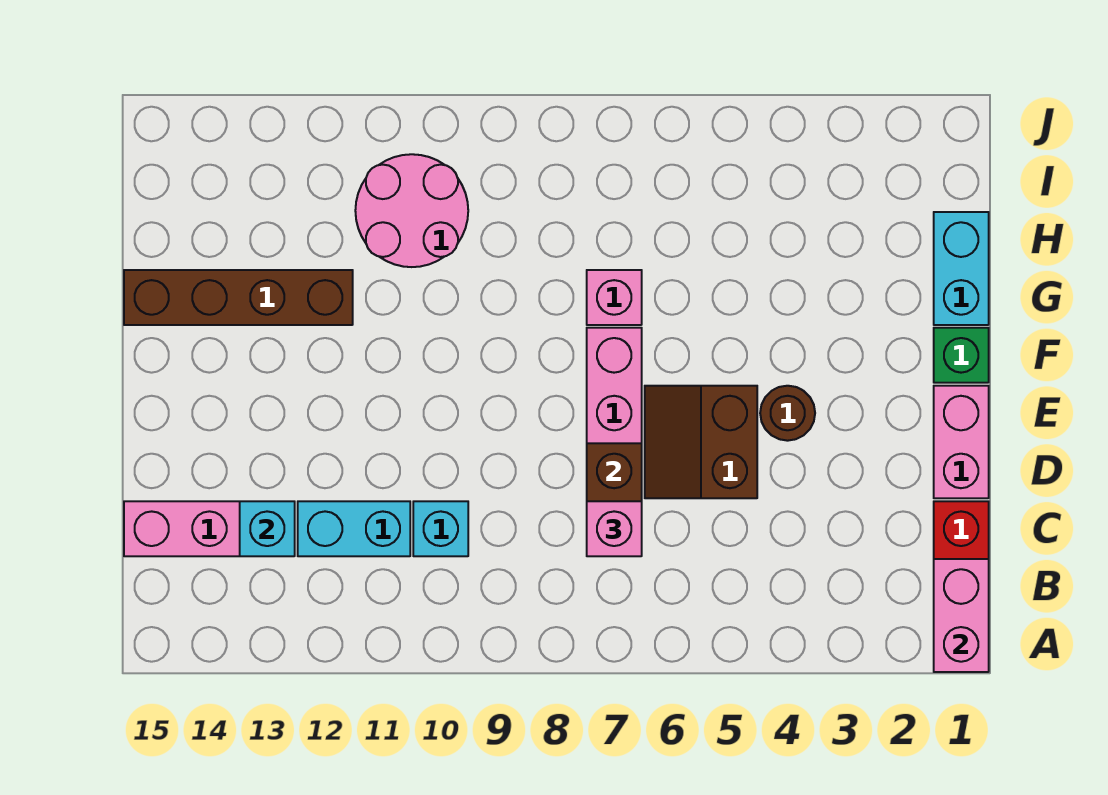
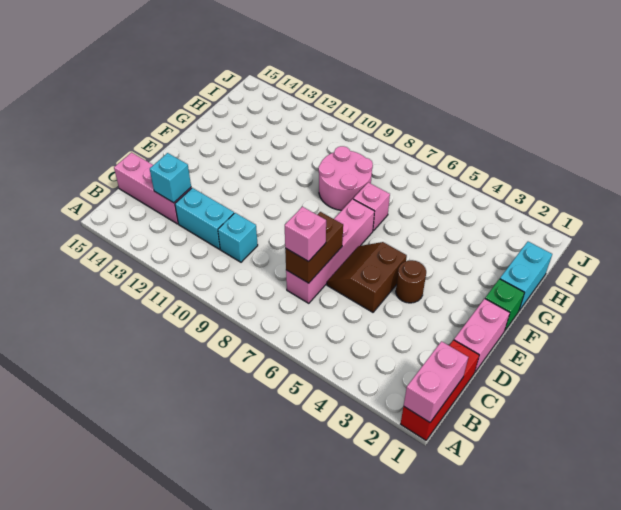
brown 1x4 brick [124,270,353,325] -> none
pink 2x2 round brick [355,154,468,267] -> pink 2x2 round brick moved to [319,146,373,210]

